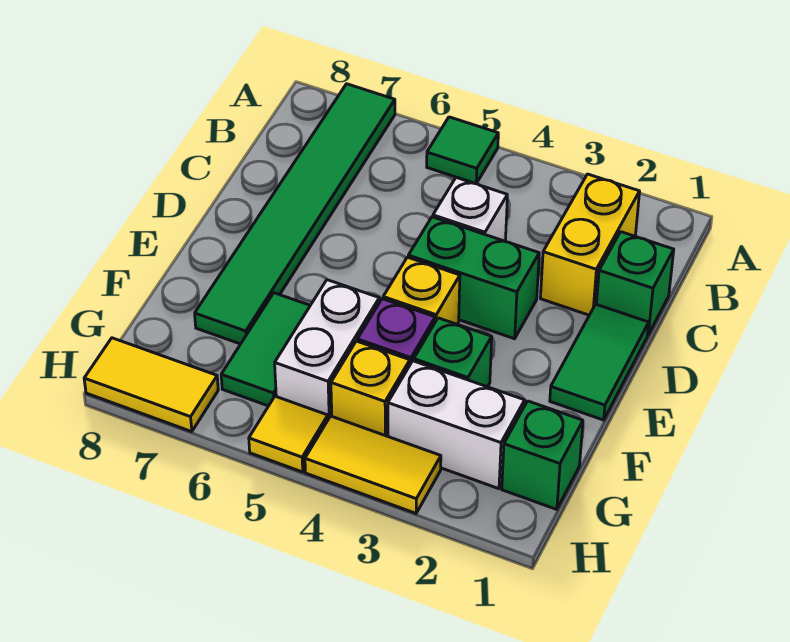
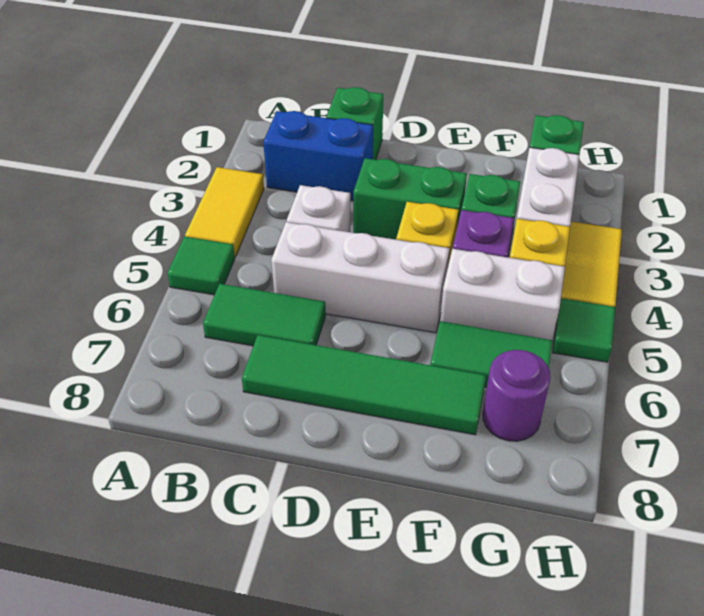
green 1x6 tile [195,84,395,344] -> green 1x4 tile [242,335,486,435]
yellow 1x2 brick [540,174,640,315] -> blue 1x2 brick [263,111,373,201]
none -> white 1x3 brick [271,222,450,333]
green 1x2 tile [550,304,649,420] -> green 1x2 tile moved to [203,284,326,346]
green 1x2 brick [408,217,539,339] -> green 1x2 brick turned to [353,158,467,240]
none -> purple 1x1 round brick [483,350,550,441]
yellow 1x1 tile [249,396,328,472] -> green 1x1 tile [553,298,615,362]
yellow 1x2 tile [84,338,218,432] -> yellow 1x2 tile moved to [185,167,264,257]

